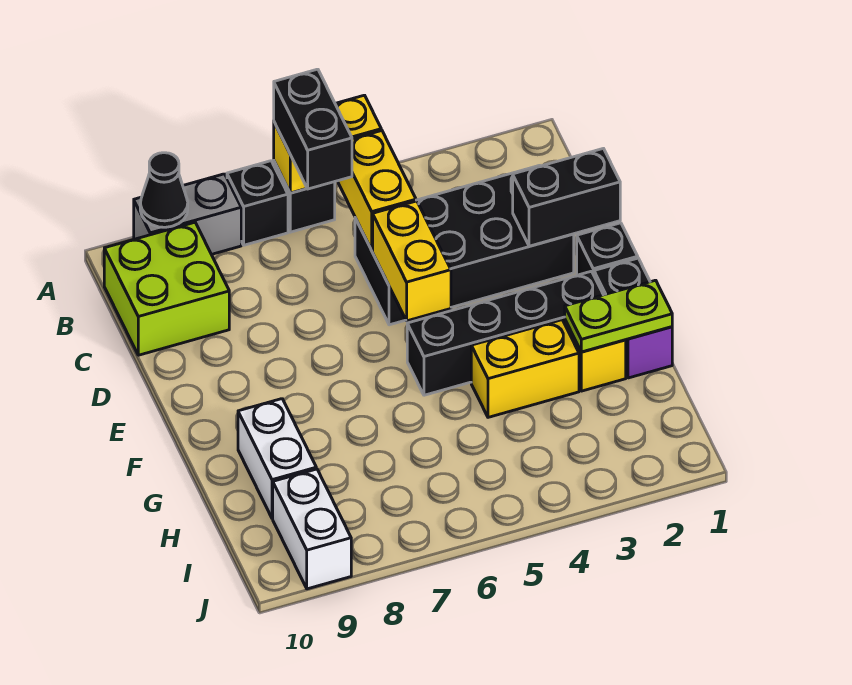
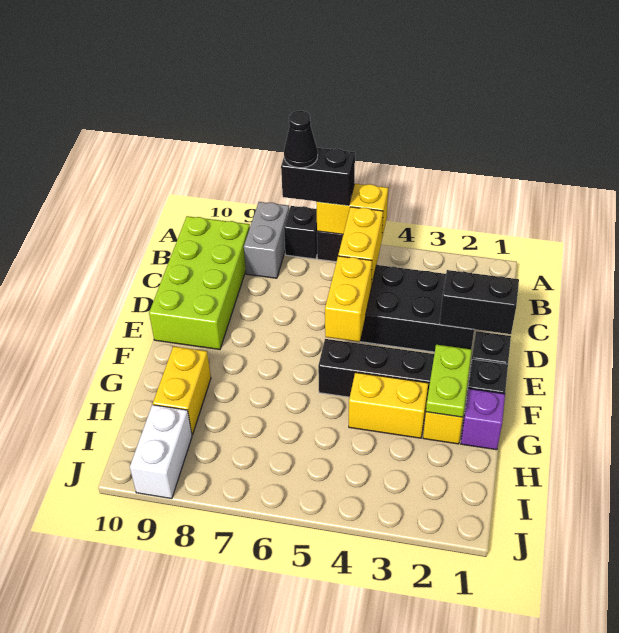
black 1x2 brick [274,69,352,189] -> black 1x2 brick turned to [281,148,355,205]
grey 1x2 brick [134,174,241,254] -> grey 1x2 brick turned to [244,202,289,278]
black 1x1 cone [140,153,188,227] -> black 1x1 cone moved to [284,111,318,168]
lime 2x2 brick [104,222,229,355] -> lime 2x4 brick [149,216,250,350]
lime 1x2 plate [565,280,672,352] -> lime 1x2 plate turned to [426,345,472,417]
white 1x2 brick [238,399,316,518] -> yellow 1x2 brick [153,346,211,435]

